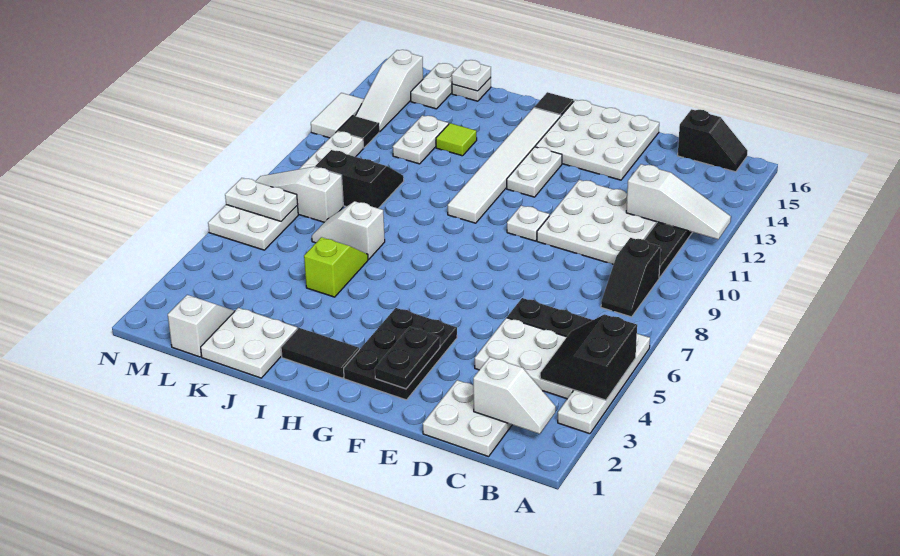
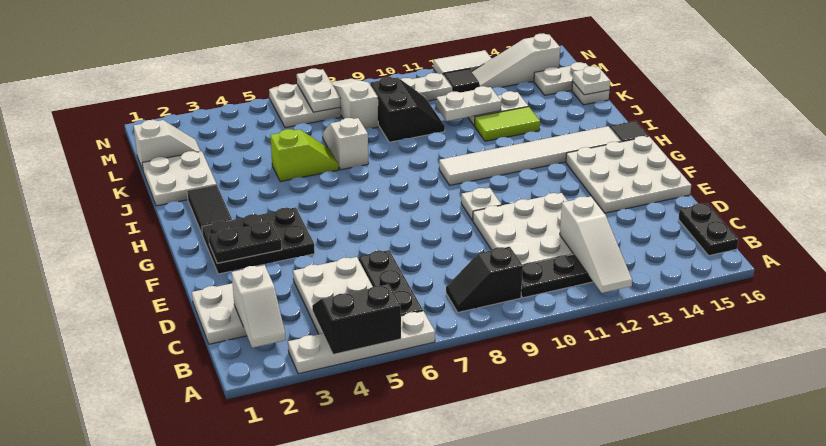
black 1x2 slope [678,109,748,172] -> black 1x2 plate [678,203,738,256]
white 1x2 plate [507,147,562,197] -> white 1x2 plate moved to [436,86,501,121]
lime 1x1 tile [436,123,477,156] -> lime 1x2 tile [475,107,540,141]

